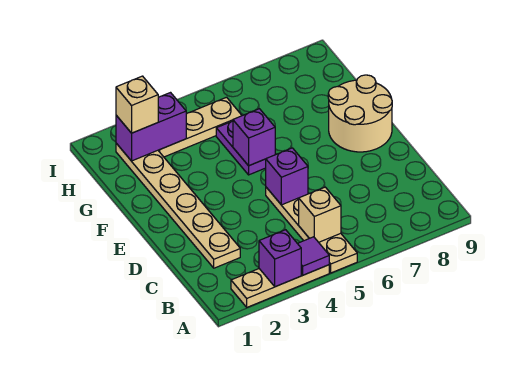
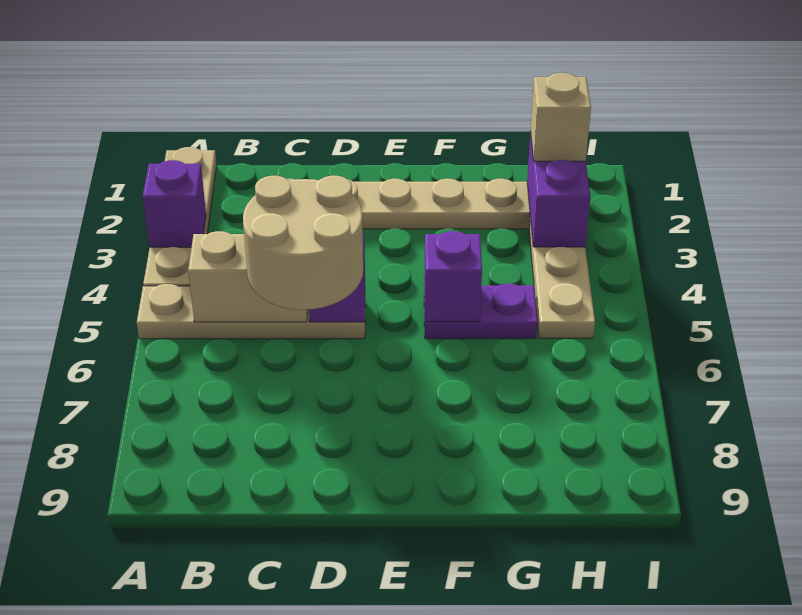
tan 1x3 plate [231,265,329,307] -> tan 1x4 plate [143,147,217,286]
purple 1x1 tile [297,237,329,275] -> none
tan 1x1 brick [299,187,341,242] -> tan 1x2 brick [188,231,307,322]
tan 2x2 round brick [328,75,392,152] -> tan 2x2 round brick moved to [243,176,363,310]

